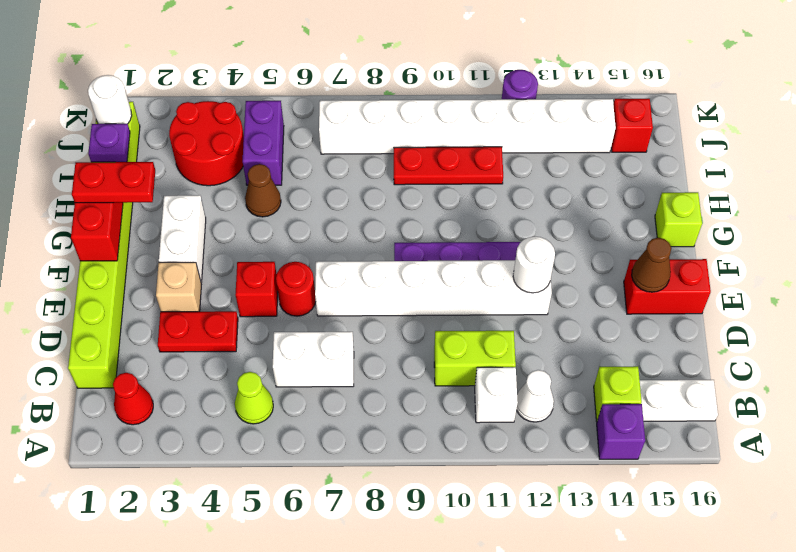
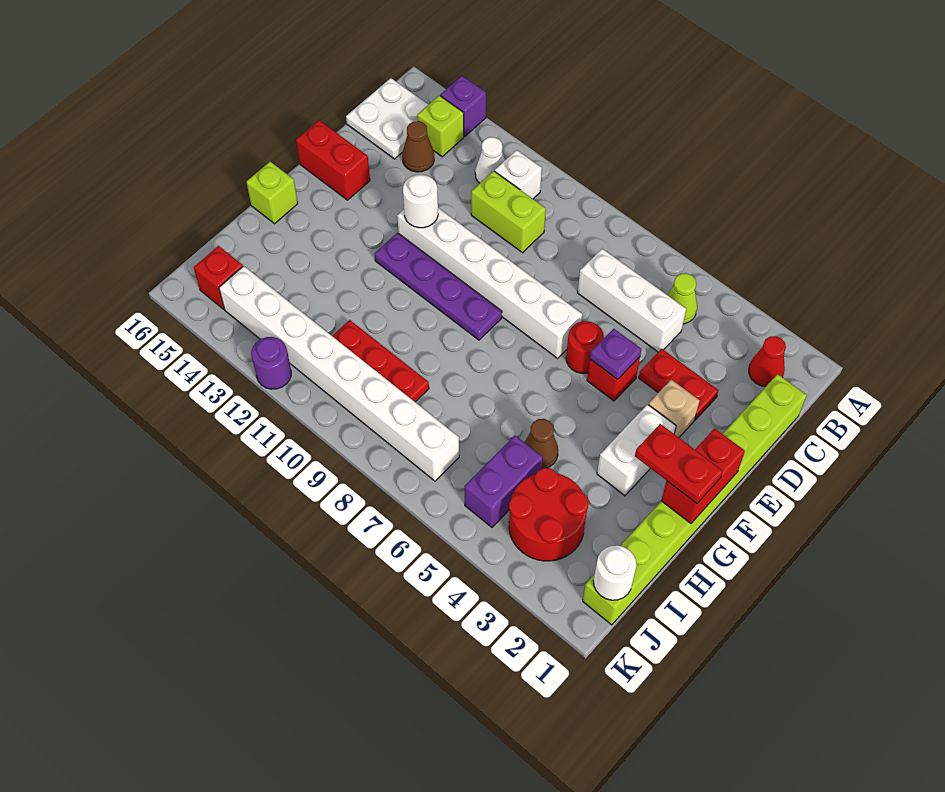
white 1x2 plate [640,380,718,421] -> white 2x2 plate [346,78,428,159]
white 1x2 brick [273,332,354,387] -> white 1x3 brick [578,249,686,352]
brown 1x1 cone [632,238,671,292] -> brown 1x1 cone moved to [402,121,434,172]
purple 1x1 plate [88,124,130,162] -> purple 1x1 plate moved to [590,329,642,379]

